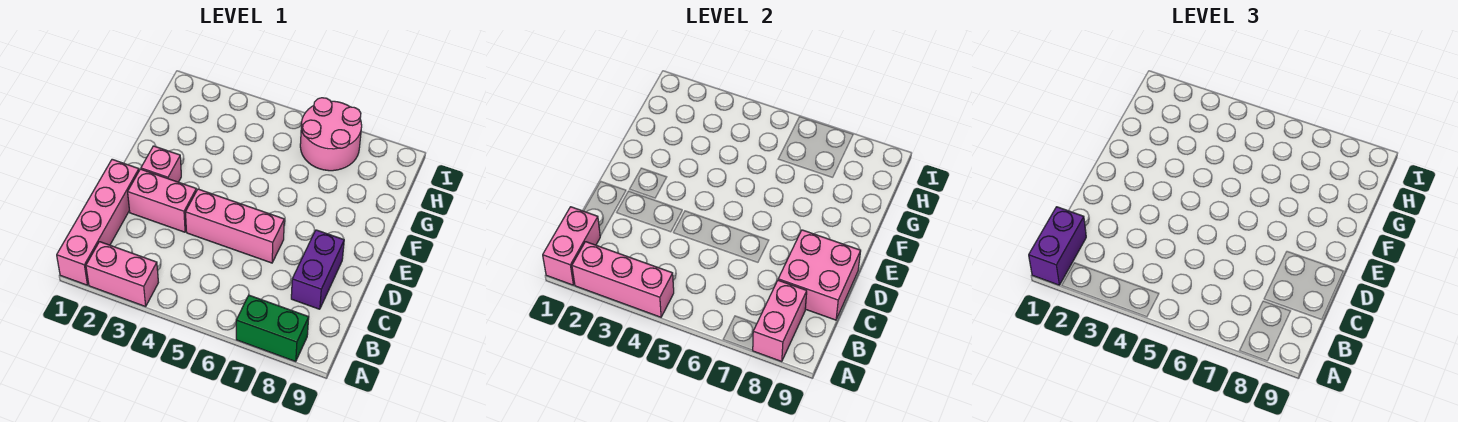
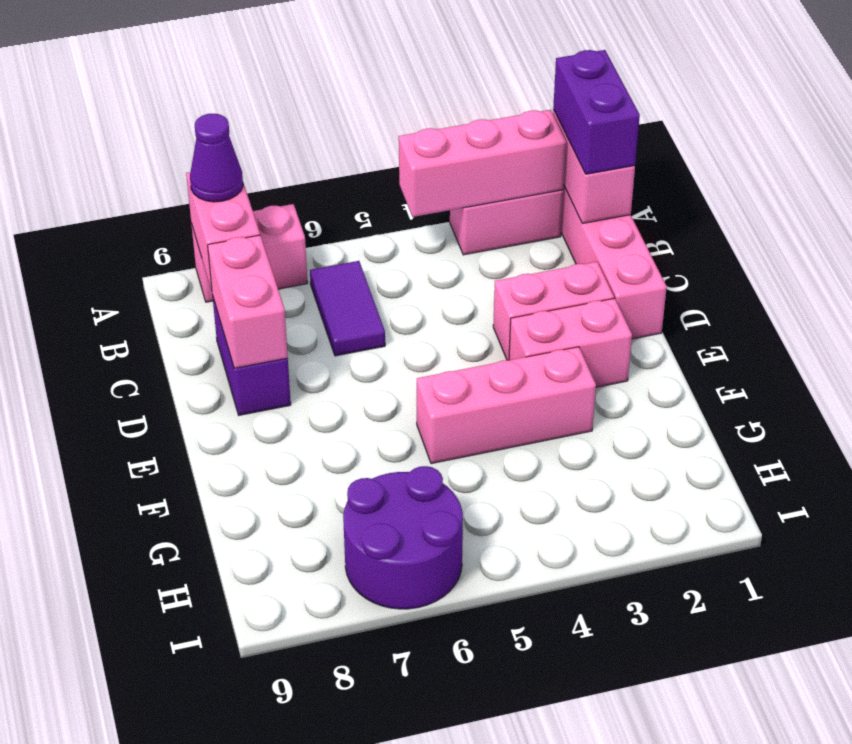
green 1x2 brick [236,295,309,362] -> pink 1x2 brick [191,204,308,302]
none -> purple 1x1 cone [190,114,243,202]
none -> purple 1x2 tile [310,261,385,356]
pink 2x2 brick [778,230,861,320] -> pink 1x2 brick [208,235,288,368]
pink 1x3 brick [185,189,284,263] -> pink 1x3 brick moved to [417,347,596,464]
pink 1x1 brick [141,146,181,182] -> pink 1x2 brick [509,298,632,387]
pink 2x2 round brick [300,98,362,171] -> purple 2x2 round brick [343,466,463,609]

